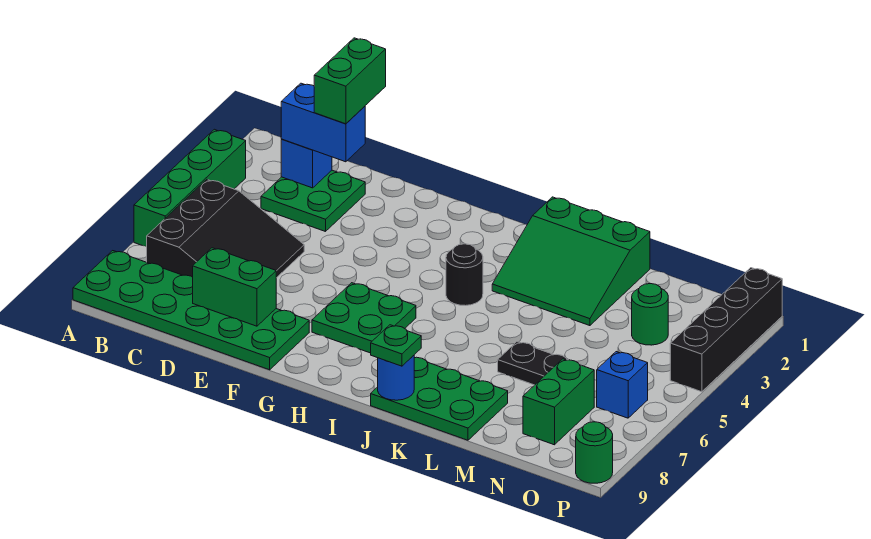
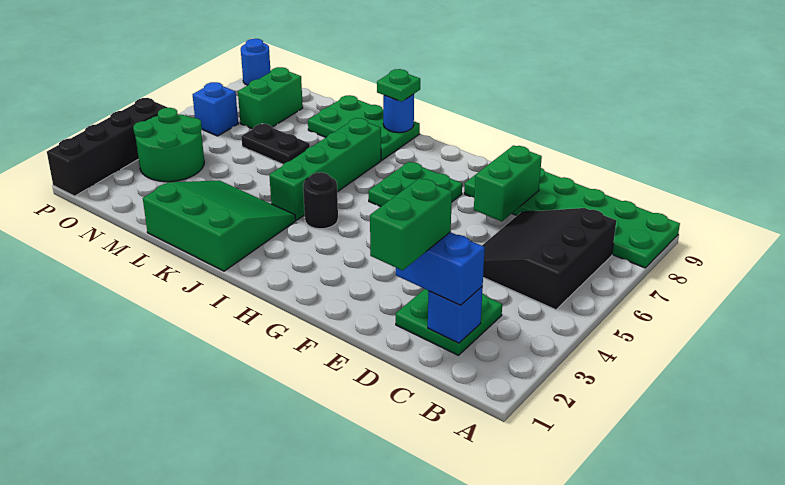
green 1x4 brick [134,129,246,247] -> green 1x4 brick moved to [269,118,381,220]
green 1x2 brick [193,248,276,326] -> green 1x2 brick turned to [474,145,542,221]
green 1x1 round brick [632,284,668,345] -> green 2x2 round brick [133,108,204,182]
green 1x1 round brick [576,422,613,483] -> blue 1x1 round brick [241,39,271,85]

